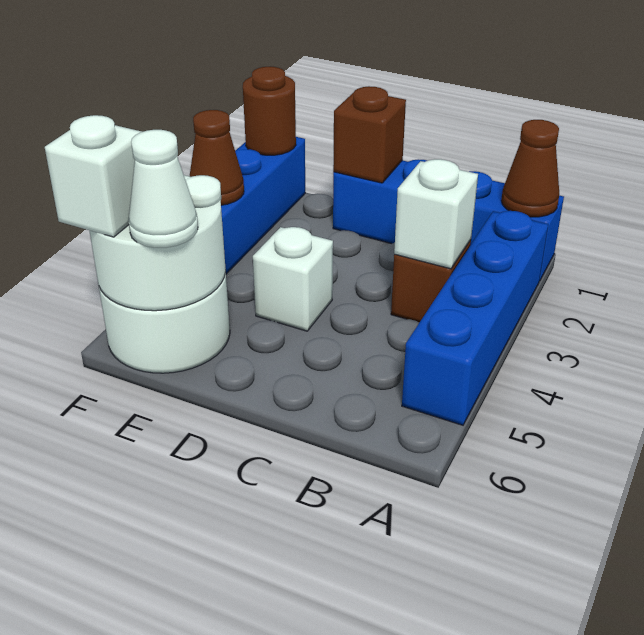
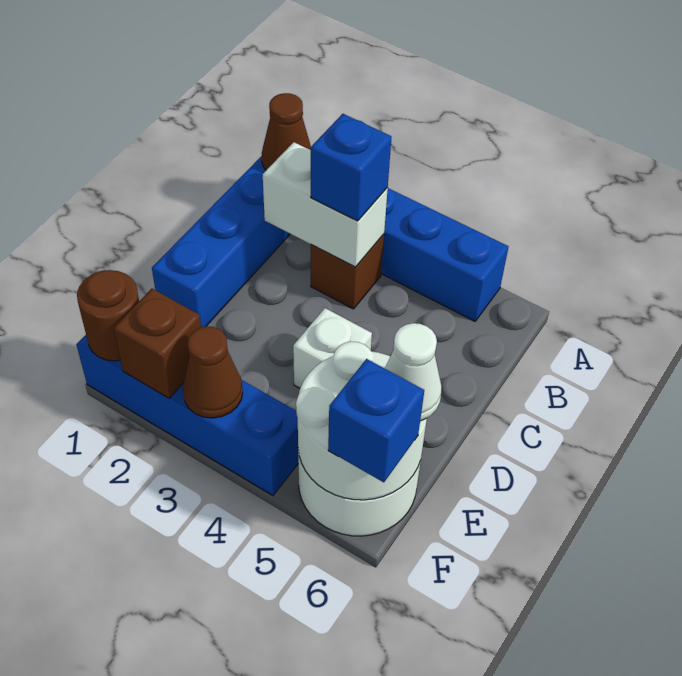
white 1x1 brick [394,159,478,269] -> white 1x2 brick [263,142,388,267]
none -> blue 1x1 brick [311,114,391,221]
brown 1x1 brick [333,86,406,183] -> brown 1x1 brick moved to [114,289,201,398]
white 1x1 brick [45,115,142,237] -> blue 1x1 brick [328,359,424,482]

